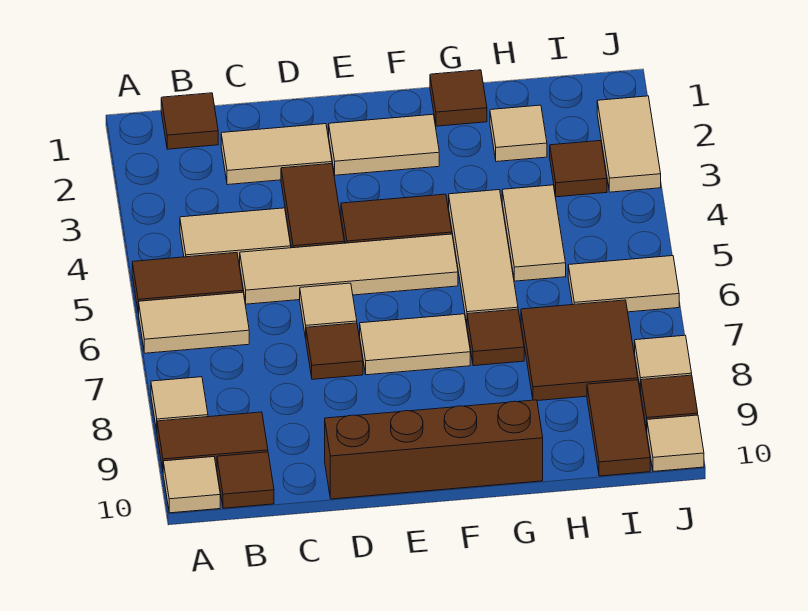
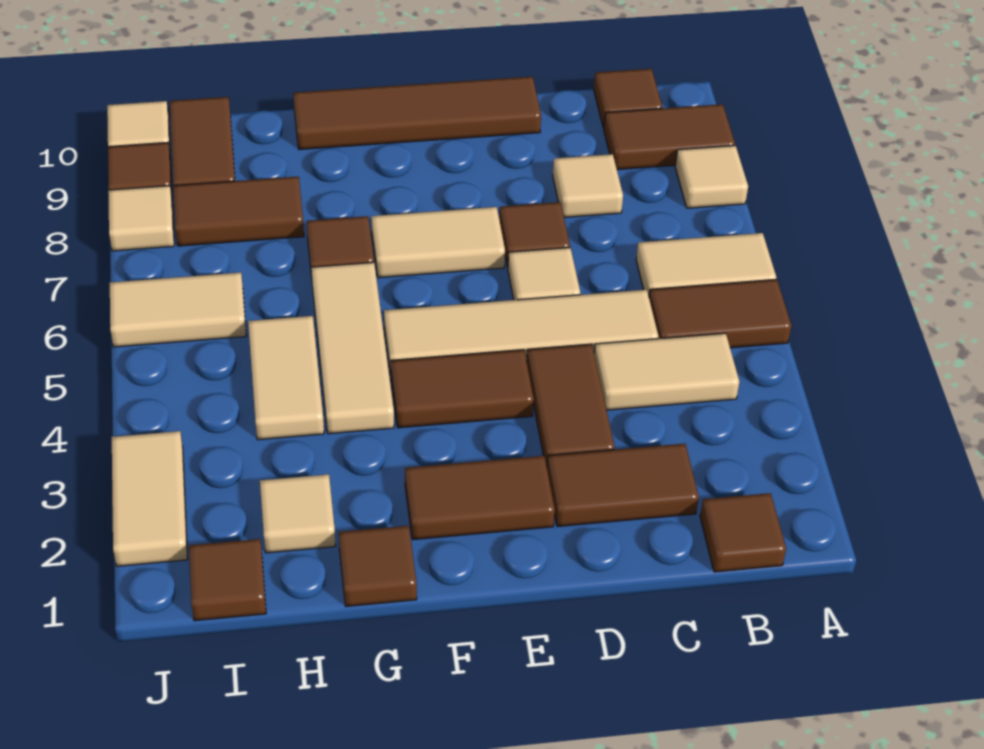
tan 1x1 tile [163,457,220,513] -> tan 1x1 tile moved to [553,154,623,217]
tan 1x2 tile [221,124,332,185] -> brown 1x2 tile [547,444,699,527]
brown 1x4 brick [325,400,543,499] -> brown 1x4 tile [293,77,541,149]
tan 1x2 tile [329,114,439,175] -> brown 1x2 tile [405,456,555,540]
brown 2x2 tile [521,300,638,401] -> brown 1x2 tile [173,177,304,246]
brown 1x1 tile [550,141,607,197] -> brown 1x1 tile moved to [189,539,266,621]

